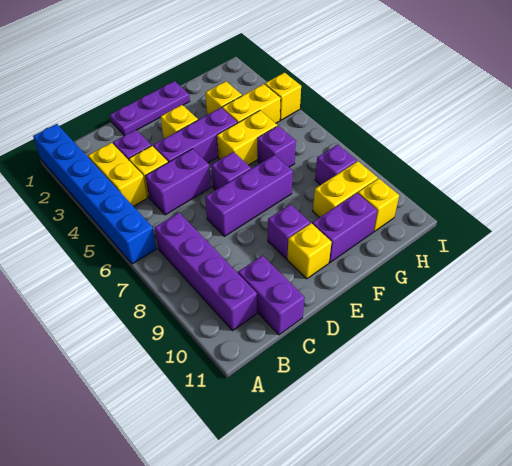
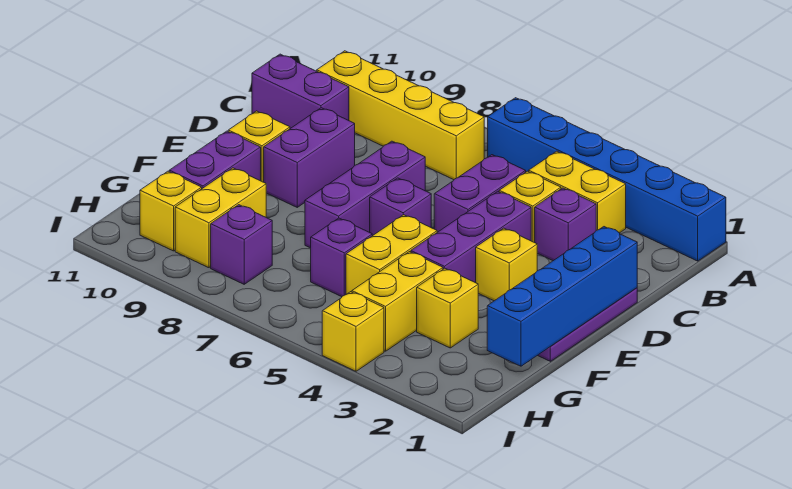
purple 1x4 brick [155,213,257,330] -> yellow 1x4 brick [317,51,484,180]
none -> blue 1x4 brick [487,227,637,366]
purple 1x1 brick [268,204,310,259] -> purple 1x2 brick [264,108,355,207]

